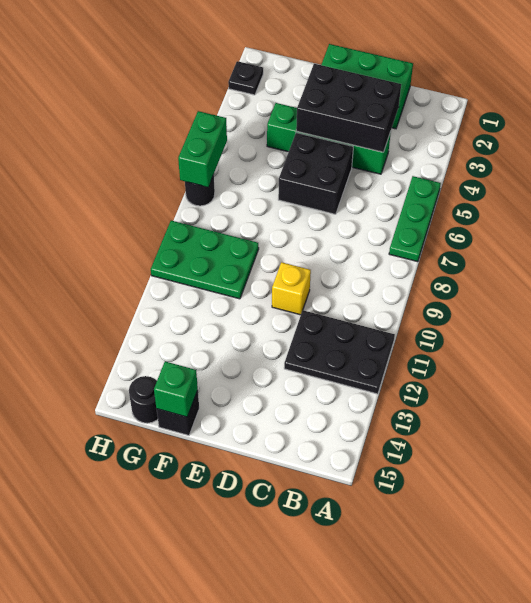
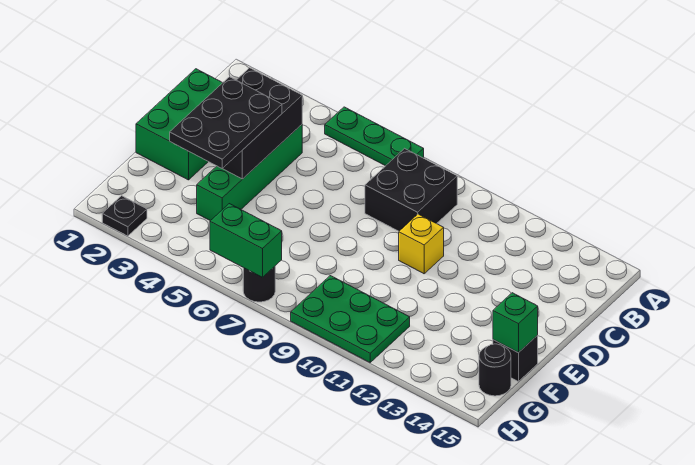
black 2x3 plate [284,310,395,394] -> black 2x3 plate moved to [170,77,282,169]
black 2x2 brick [278,133,353,214] -> black 2x2 brick moved to [365,148,457,231]
green 2x3 plate [151,221,259,299] -> green 2x3 plate turned to [291,276,410,362]

